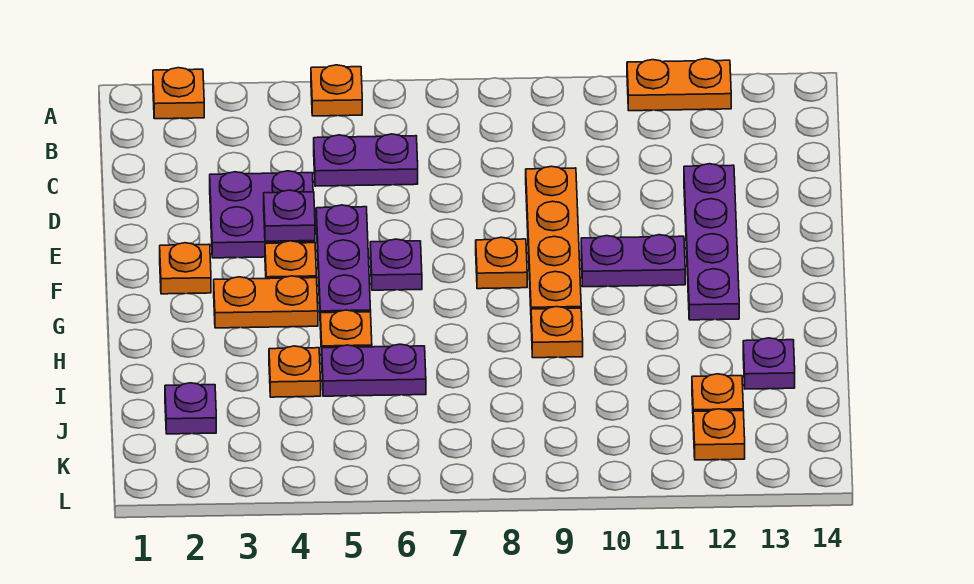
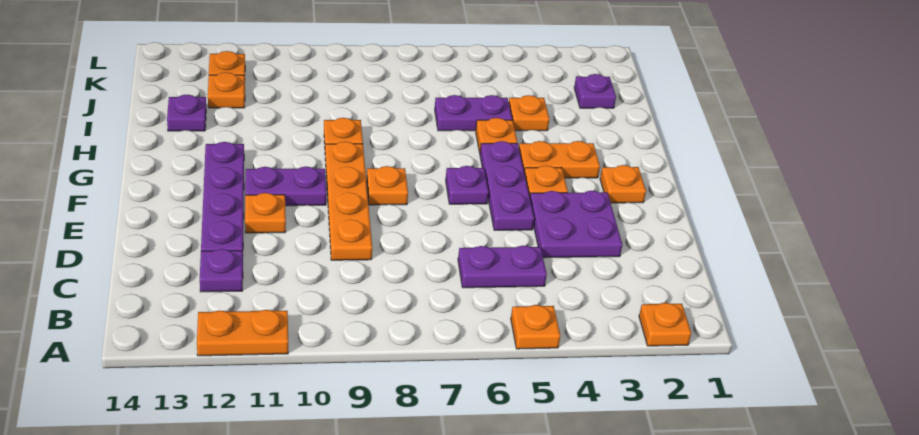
purple 1x1 plate [264,190,315,241] -> purple 1x1 plate moved to [200,249,243,292]
none -> orange 1x1 plate [245,193,286,233]

